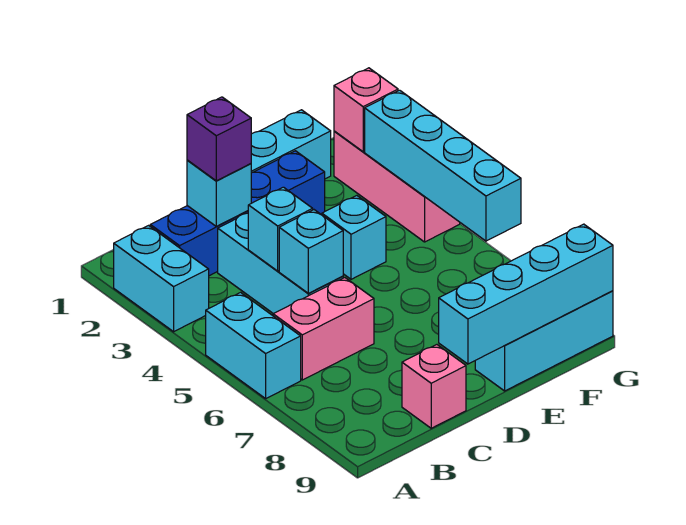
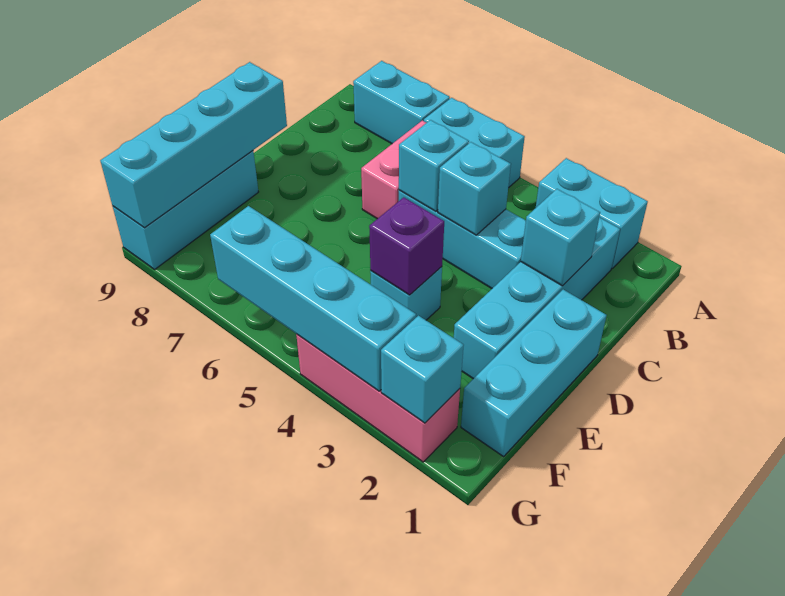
none -> cyan 1x2 brick [353,61,450,144]
blue 1x4 brick [150,151,325,276] -> cyan 1x4 brick [454,217,620,379]
purple 1x1 brick [187,97,251,181] -> purple 1x1 brick moved to [369,197,444,295]
pink 1x1 brick [402,345,466,428] -> none
pink 1x1 brick [334,68,398,152] -> cyan 1x1 brick [381,316,464,423]

